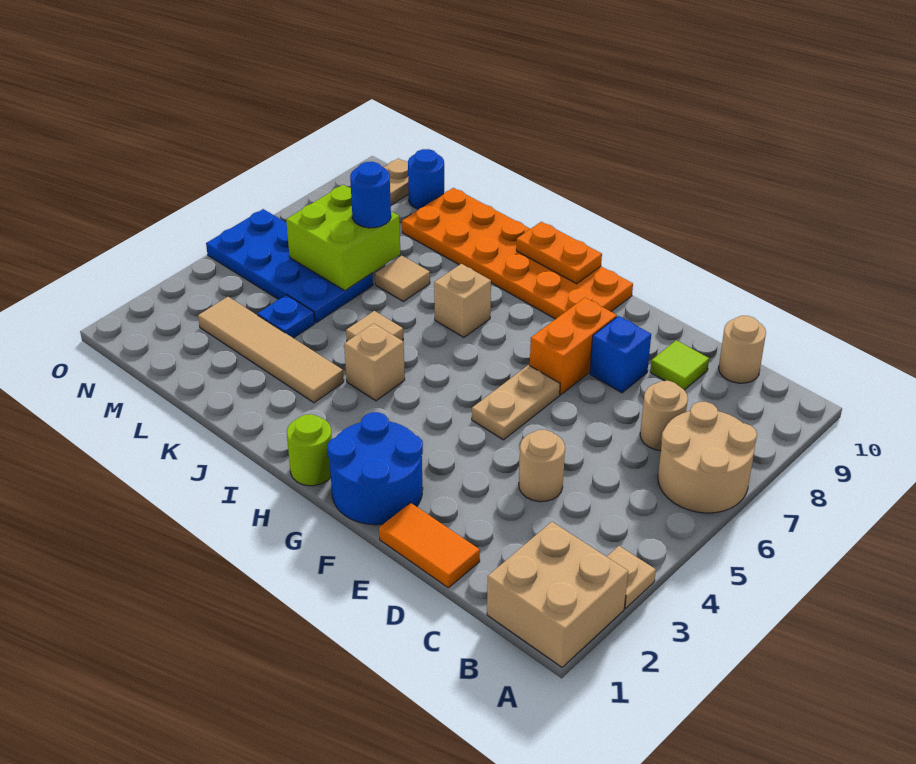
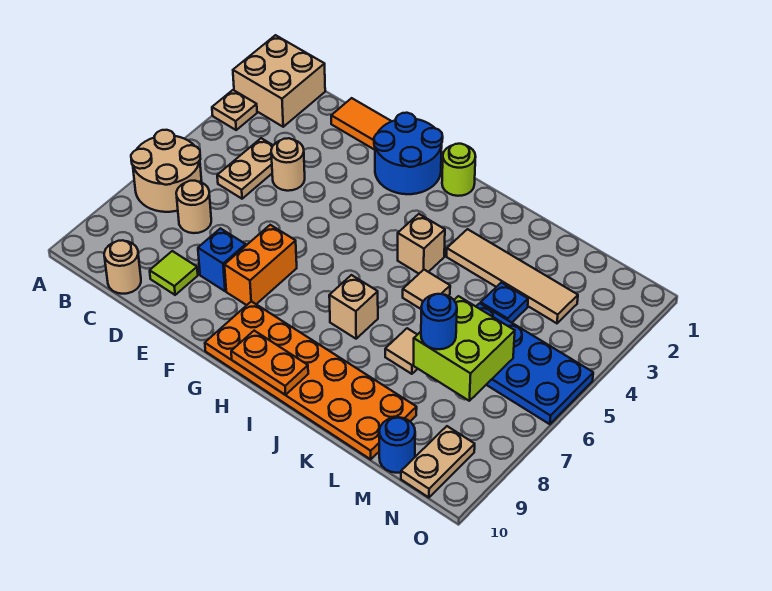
tan 1x2 plate [472,365,560,440] -> tan 1x2 plate moved to [217,138,273,199]

